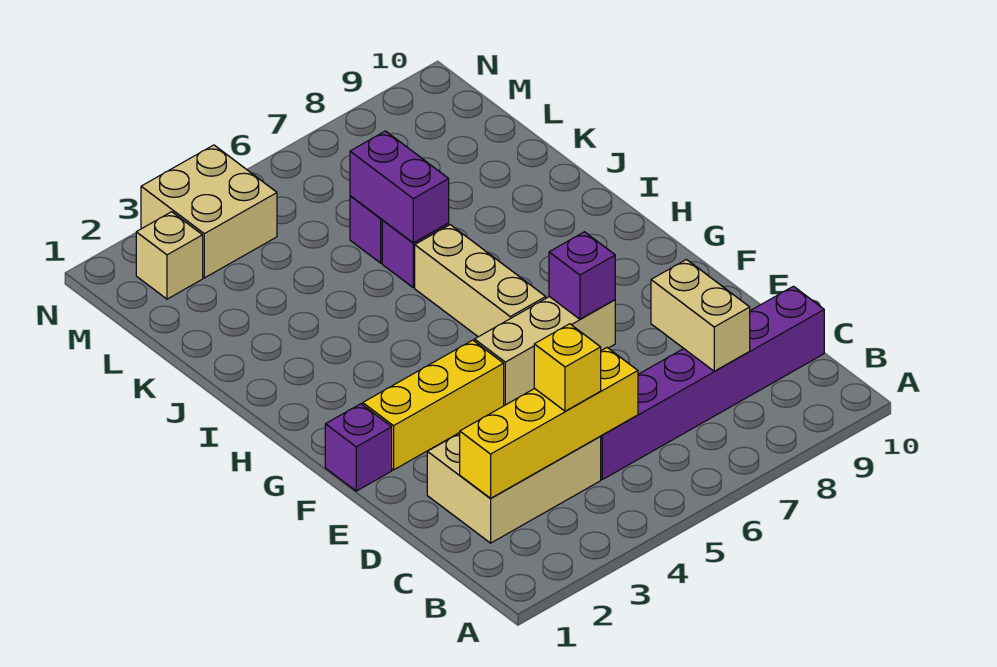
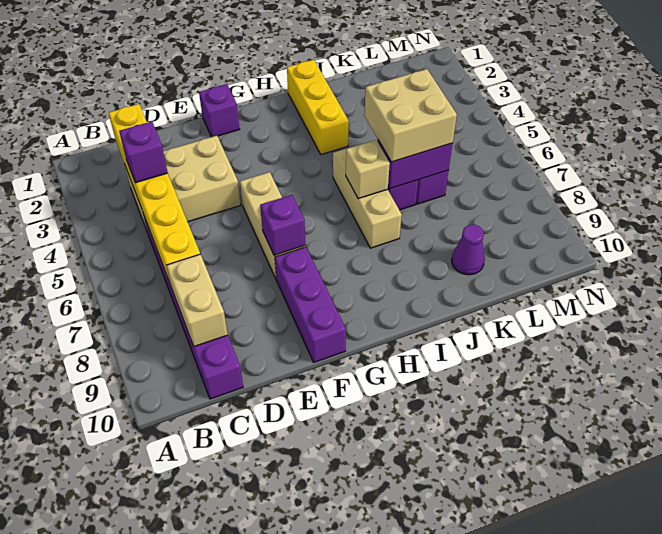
tan 2x3 brick [427,433,601,543] -> tan 2x3 brick turned to [125,136,241,230]
yellow 1x4 brick [460,348,638,498] -> yellow 1x6 brick [109,104,200,286]
yellow 1x1 brick [534,324,601,411] -> purple 1x1 brick [119,121,168,183]
tan 1x2 brick [651,260,750,371] -> tan 1x2 brick turned to [166,254,228,346]
yellow 1x3 brick [363,340,504,470] -> yellow 1x3 brick moved to [287,60,349,154]
none -> purple 1x3 brick [275,247,346,362]
tan 1x3 brick [415,225,546,337] -> tan 1x3 brick turned to [333,144,402,248]
none -> purple 1x1 cone [452,225,485,275]
tan 1x1 brick [136,212,203,299] -> tan 1x1 brick moved to [346,140,390,199]
tan 2x2 brick [141,145,277,278] -> tan 2x2 brick moved to [364,69,457,162]

